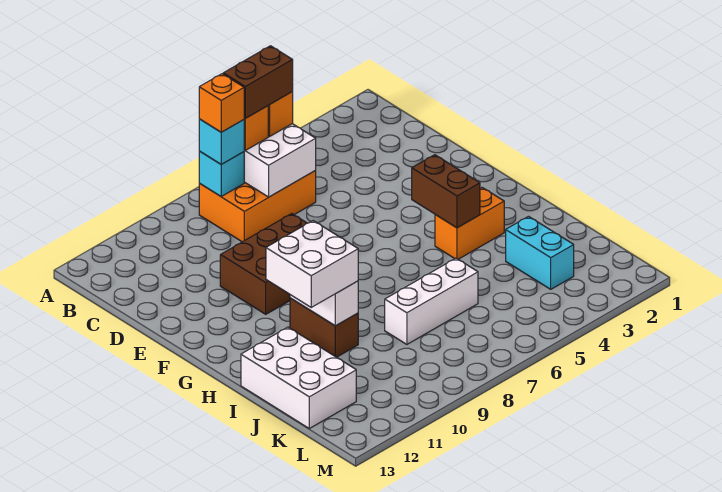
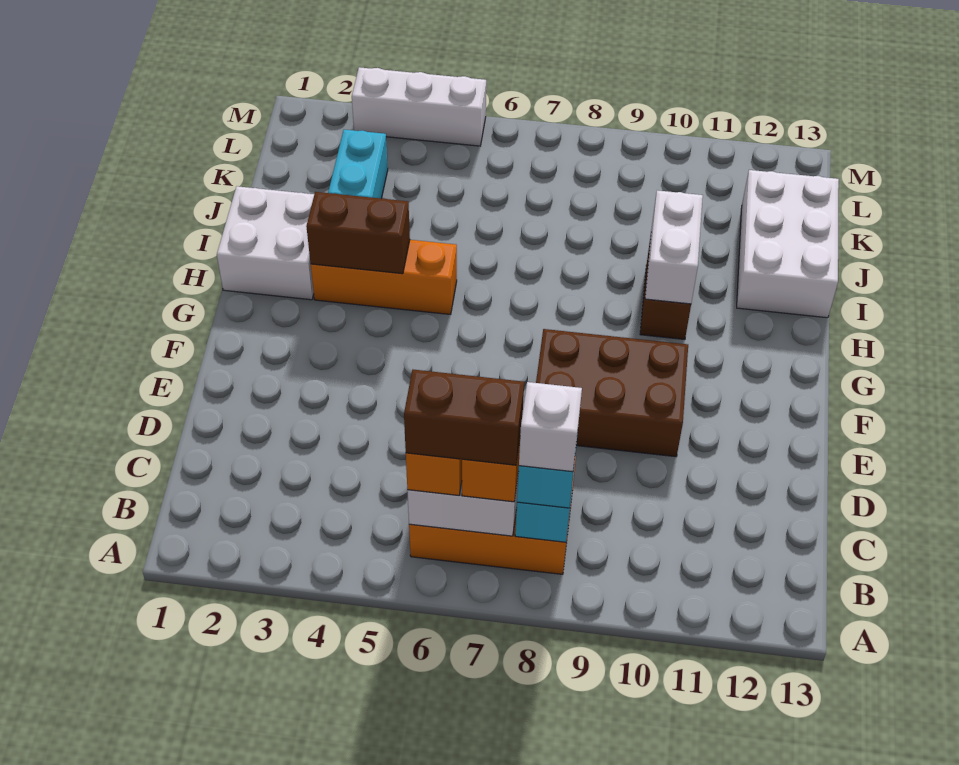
orange 1x1 brick [199,74,244,132] -> white 1x1 brick [519,382,582,472]
brown 1x2 brick [412,155,480,228] -> brown 1x2 brick turned to [306,192,410,274]
orange 1x2 brick [435,188,504,259] -> orange 1x3 brick [311,240,457,315]
white 2x2 brick [266,221,358,307] -> white 2x2 brick moved to [217,186,314,300]
white 1x3 brick [385,258,478,344] -> white 1x3 brick moved to [352,67,486,146]

